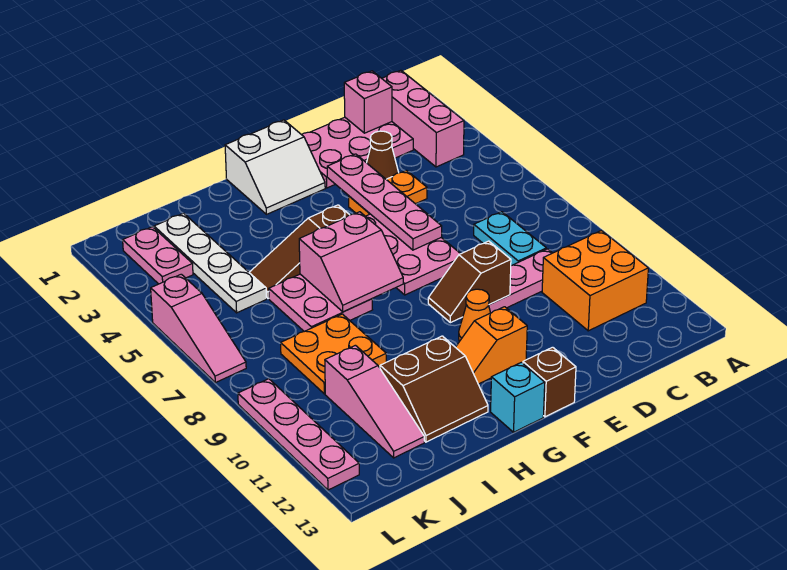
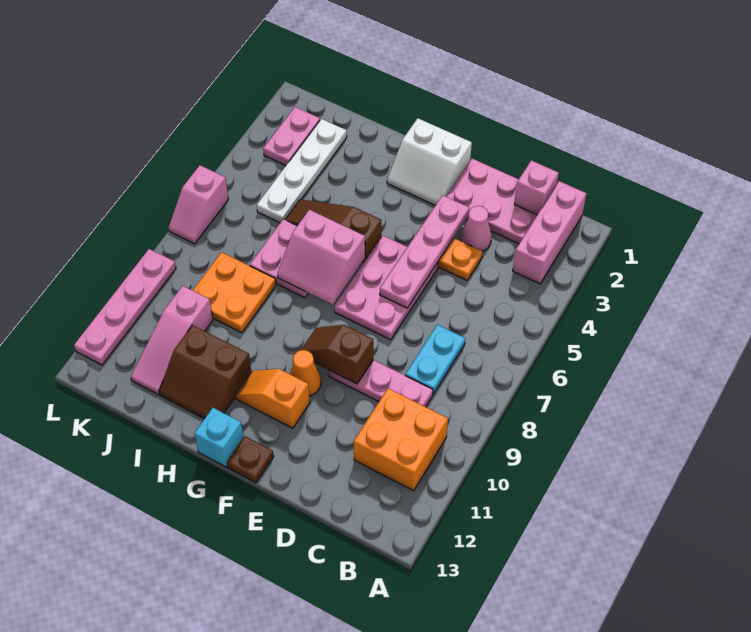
brown 1x1 cone [367,131,399,179] -> pink 1x1 cone [461,206,491,251]
brown 1x1 brick [523,347,576,417] -> brown 1x1 plate [227,436,274,483]
pink 1x3 slope [151,274,246,383] -> pink 1x2 slope [169,165,228,244]

